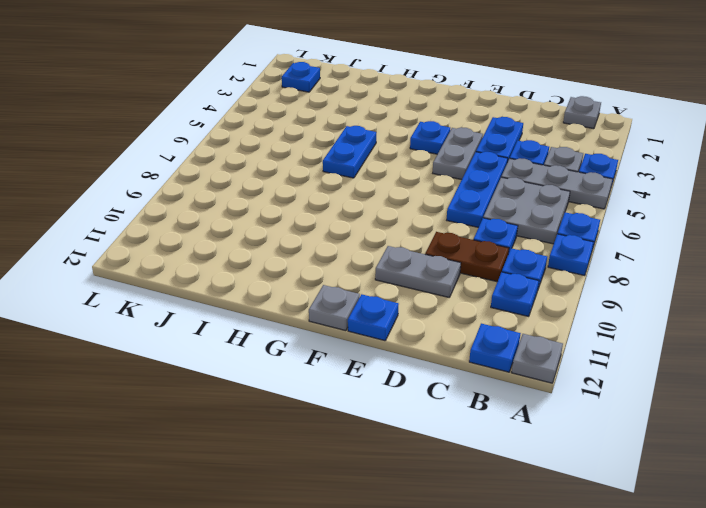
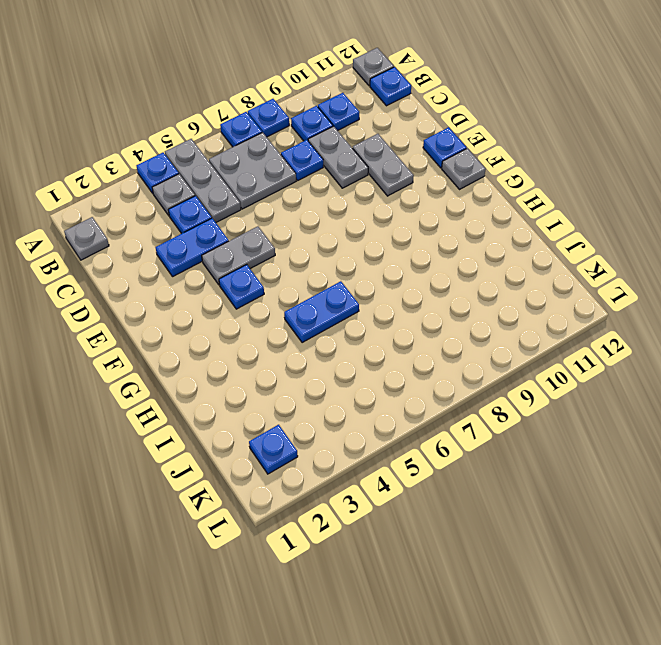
brown 1x2 plate [425,232,509,282] -> grey 1x2 plate [308,126,368,188]
blue 1x3 plate [447,152,508,227] -> none

